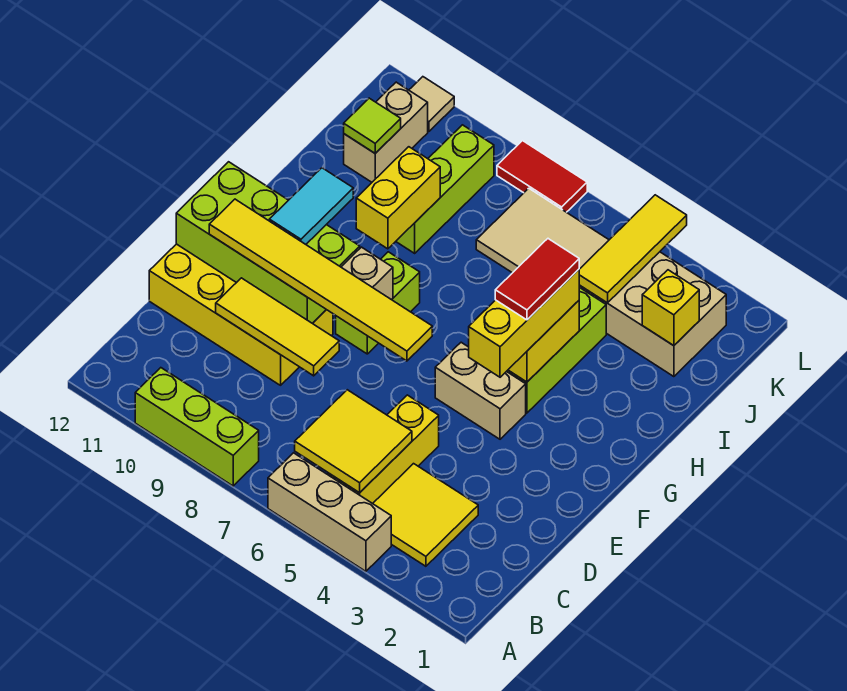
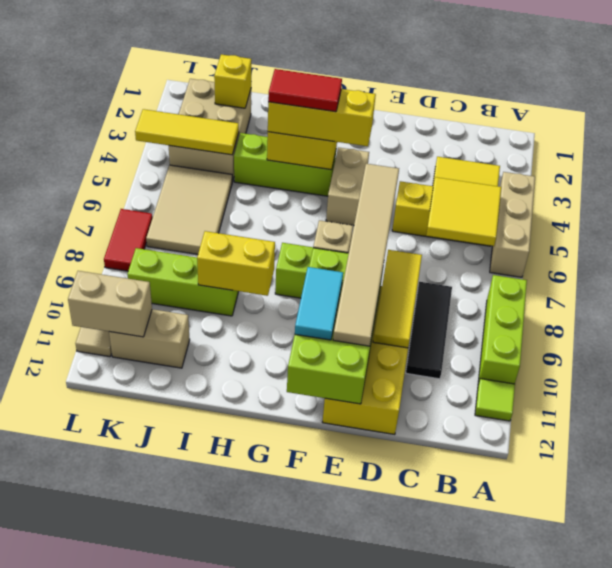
none -> black 1x3 tile [406,282,452,379]
yellow 1x6 tile [209,199,432,361] -> tan 1x6 tile [333,164,399,346]
cyan 1x2 tile [269,168,353,244] -> cyan 1x2 tile turned to [295,267,343,340]
lime 1x1 tile [344,98,401,153] -> lime 1x1 tile moved to [475,379,515,421]
none -> tan 1x2 brick [68,271,152,337]

